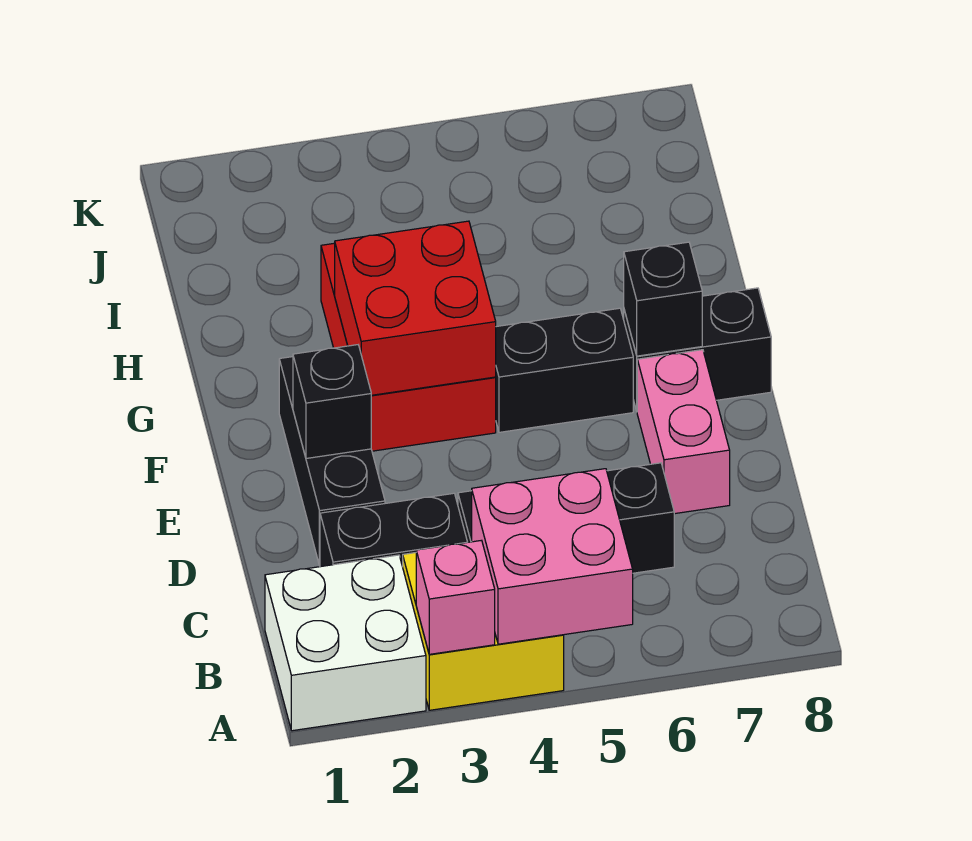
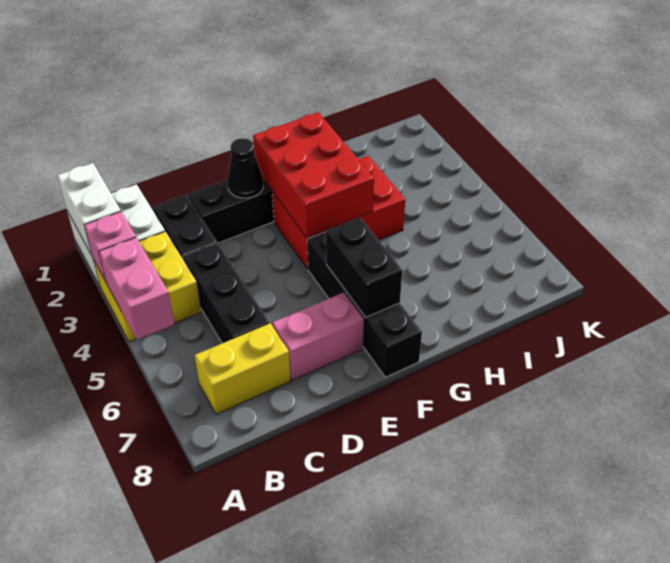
none -> white 1x2 brick [57,163,121,256]
pink 2x2 brick [472,469,633,644] -> pink 1x2 brick [99,237,174,340]
none -> yellow 1x2 brick [195,323,290,414]
black 1x1 brick [293,345,371,458] -> black 1x1 cone [227,138,263,198]
red 2x2 brick [335,221,496,395] -> red 2x3 brick [253,112,374,238]
black 1x1 brick [624,242,702,356] -> black 1x2 brick [326,218,402,317]

